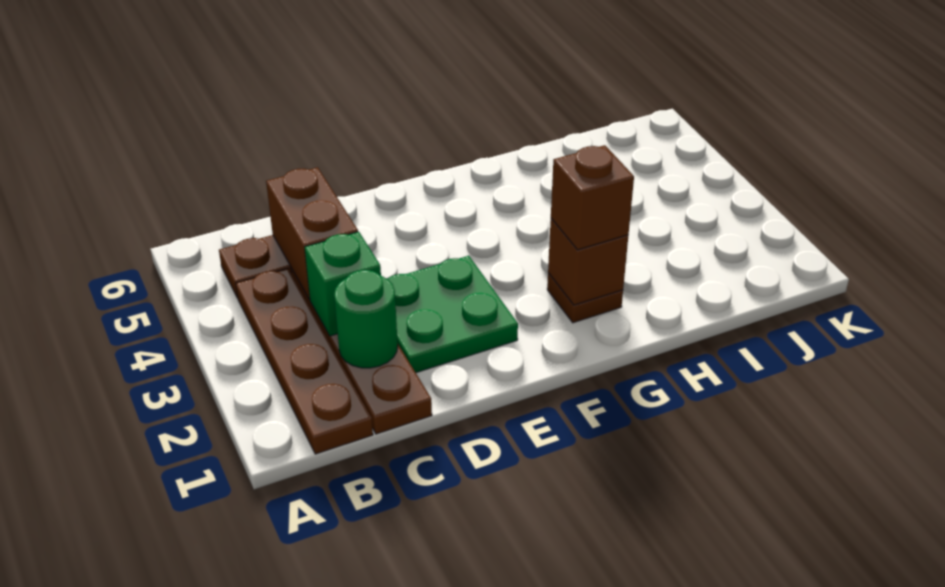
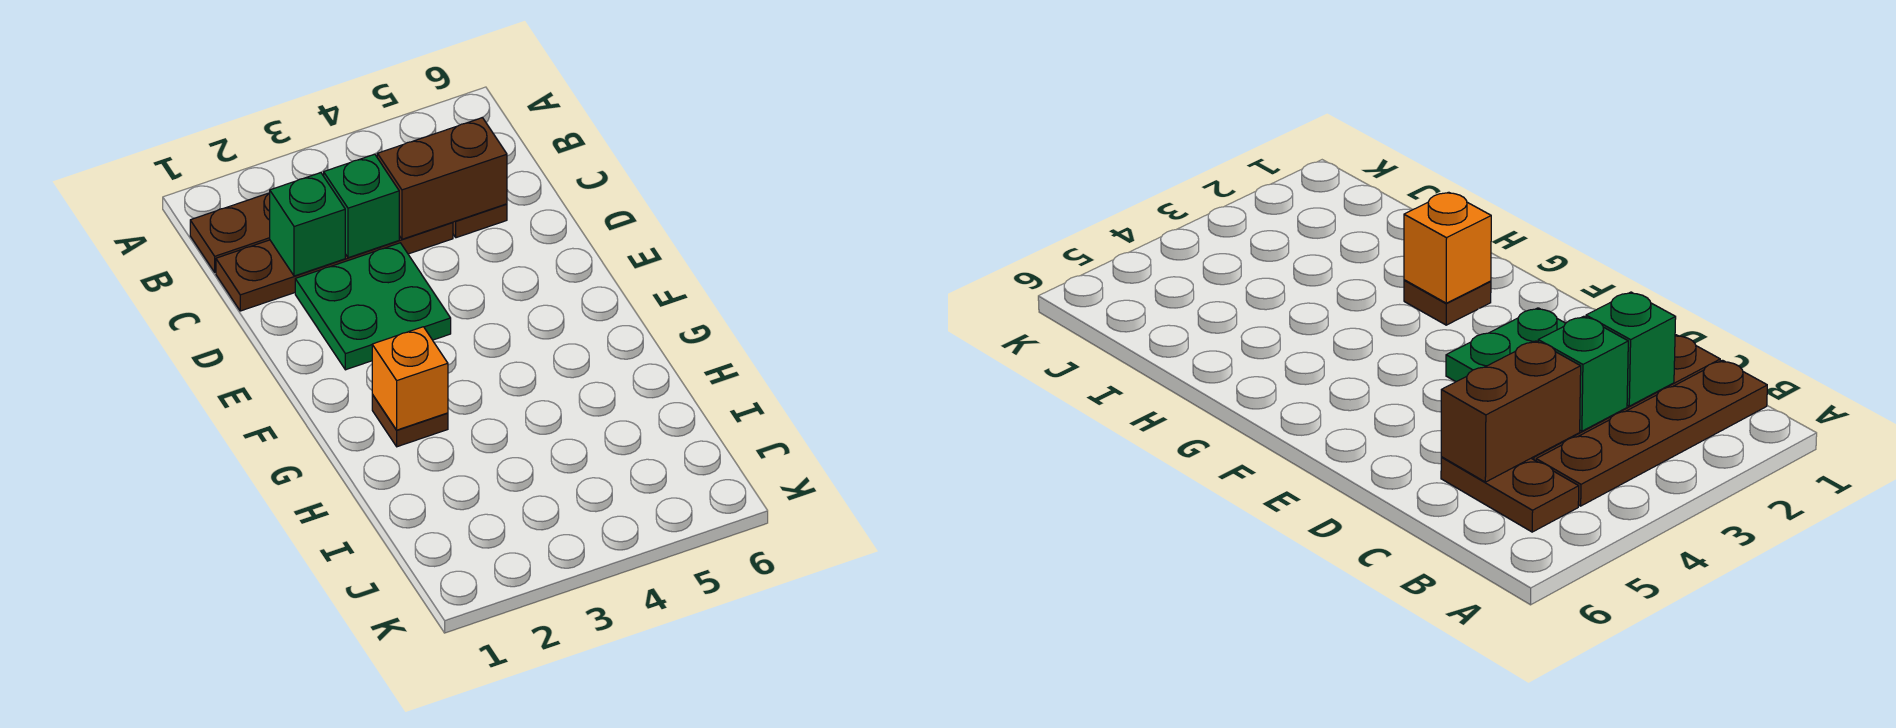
green 1x1 round brick [334,270,398,368] -> green 1x1 brick [270,173,345,276]
brown 1x1 brick [548,218,628,305] -> orange 1x1 brick [372,327,448,430]
brown 1x1 brick [551,145,634,250] -> none

